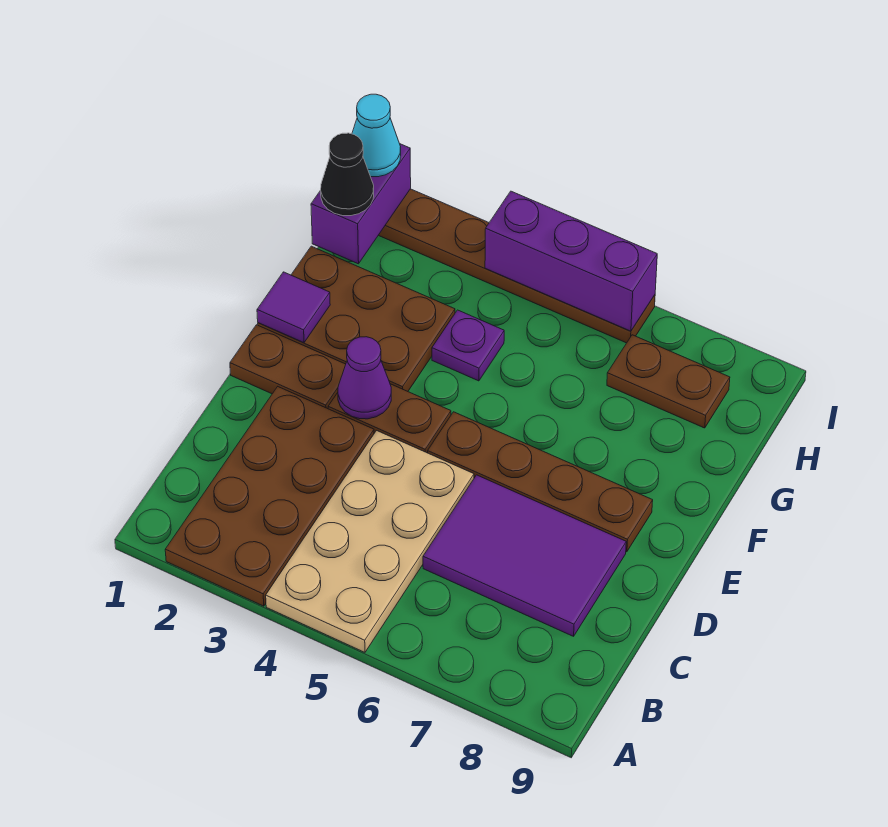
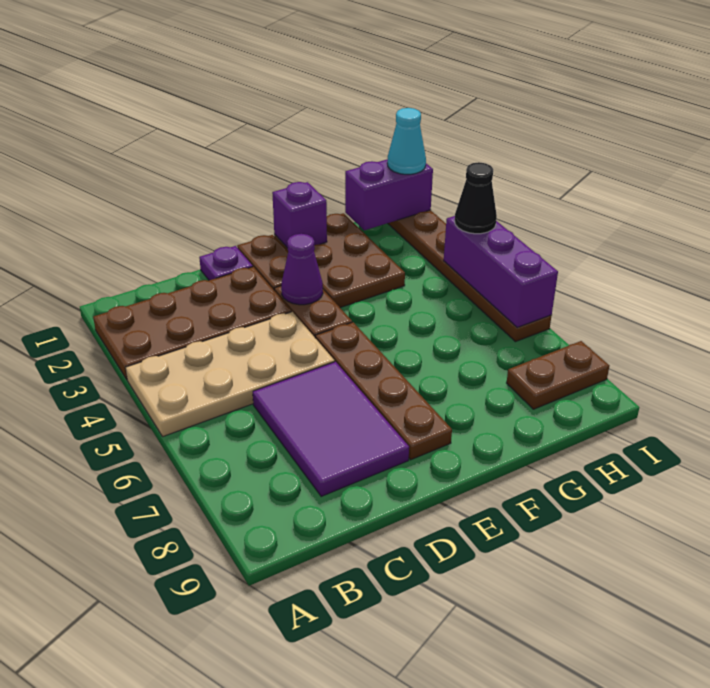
purple 1x1 tile [257,272,330,343] -> purple 1x1 brick [272,182,327,248]
purple 1x1 plate [432,310,504,381] -> purple 1x1 plate moved to [199,246,253,280]
black 1x1 cone [321,133,374,216] -> black 1x1 cone moved to [455,162,497,234]
brown 1x2 plate [607,335,730,428] -> brown 1x2 plate turned to [507,341,609,409]

